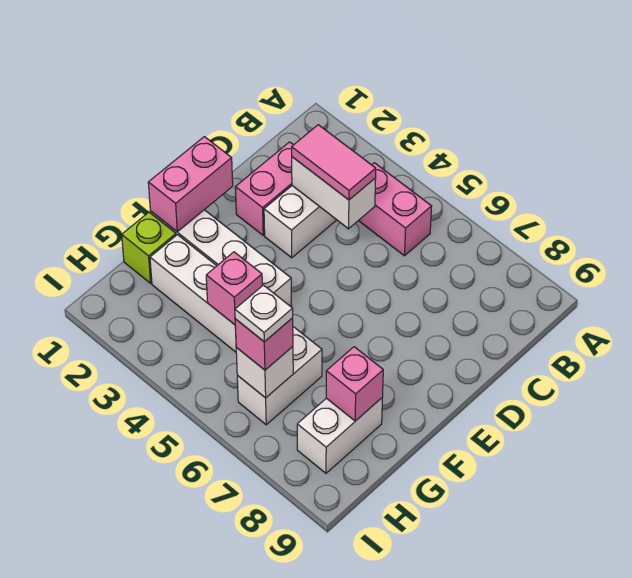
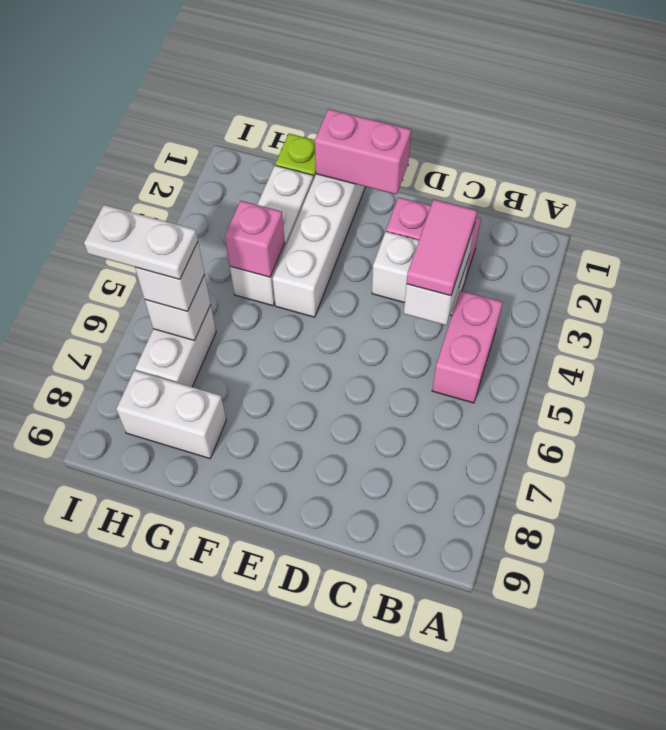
white 1x2 brick [237,327,322,425] -> white 1x2 brick turned to [135,305,216,387]
pink 1x1 brick [326,347,383,421] -> none
pink 1x1 brick [235,318,293,370] -> white 1x1 brick [135,242,205,311]
white 1x1 plate [235,285,293,342] -> white 1x2 plate [84,205,198,279]

